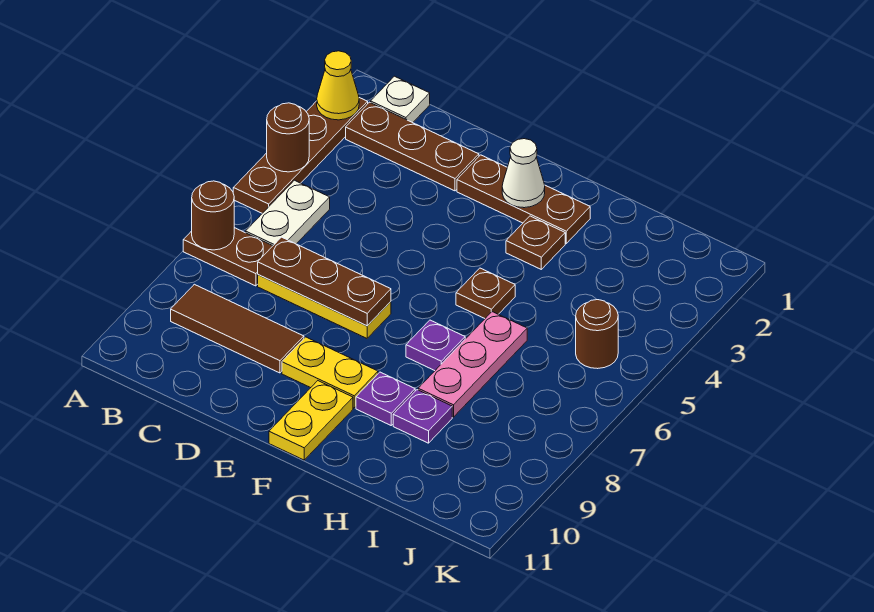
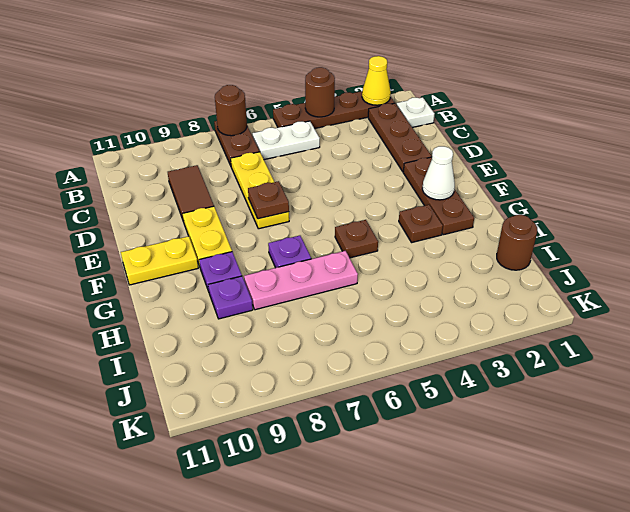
brown 1x3 tile [171,284,304,373] -> brown 1x2 tile [168,165,214,222]
brown 1x3 plate [258,237,391,326] -> brown 1x1 plate [248,181,289,219]
brown 1x1 round brick [576,300,618,369] -> brown 1x1 round brick moved to [497,215,537,270]

